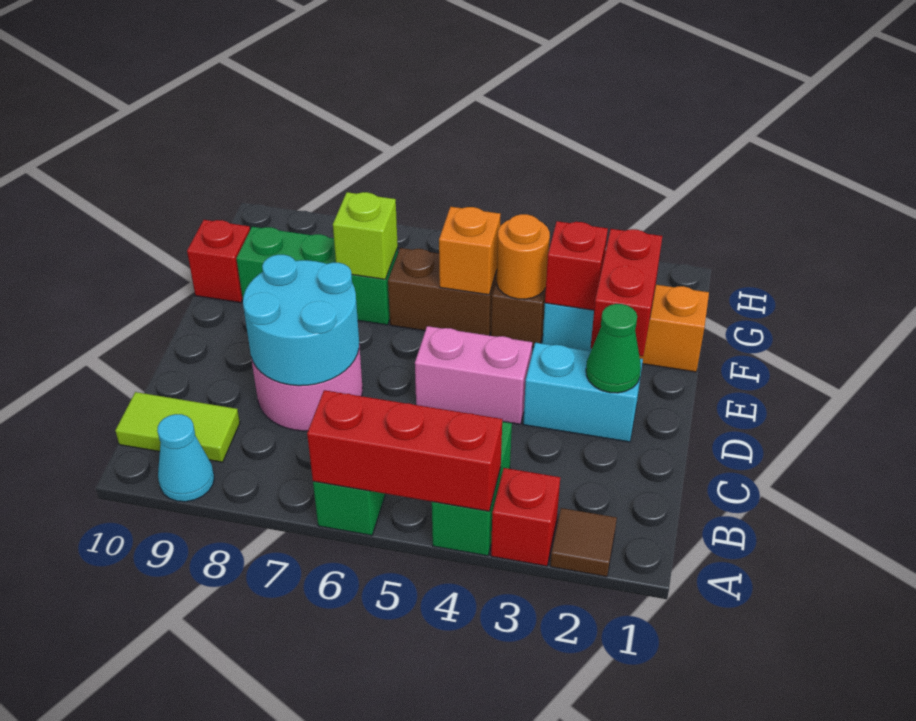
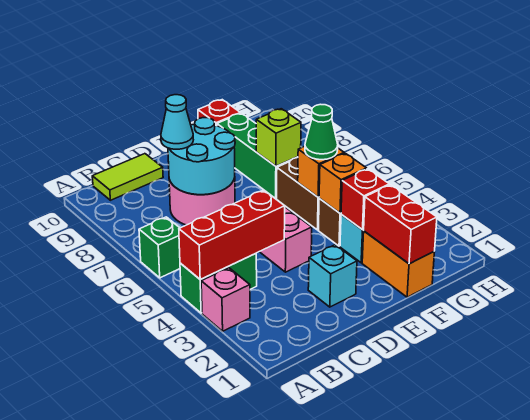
brown 1x1 tile [550,508,617,577] -> none
red 1x1 brick [491,468,560,566] -> pink 1x1 brick [201,268,250,331]
red 1x3 brick [307,390,502,511] -> red 1x3 brick turned to [179,190,285,279]
cyan 1x1 cone [157,414,214,502] -> cyan 1x1 cone moved to [161,95,193,149]
lime 1x2 tile [115,392,240,462] -> lime 1x2 tile turned to [92,154,163,200]
cyan 1x2 brick [523,343,643,442] -> cyan 1x1 brick [308,245,357,307]
green 1x1 cone [586,304,641,393] -> green 1x1 cone moved to [305,104,338,160]
red 1x2 brick [591,229,662,356] -> red 1x2 brick turned to [363,185,437,264]
orange 1x1 round brick [497,214,550,299] -> orange 1x1 brick [319,153,367,213]

